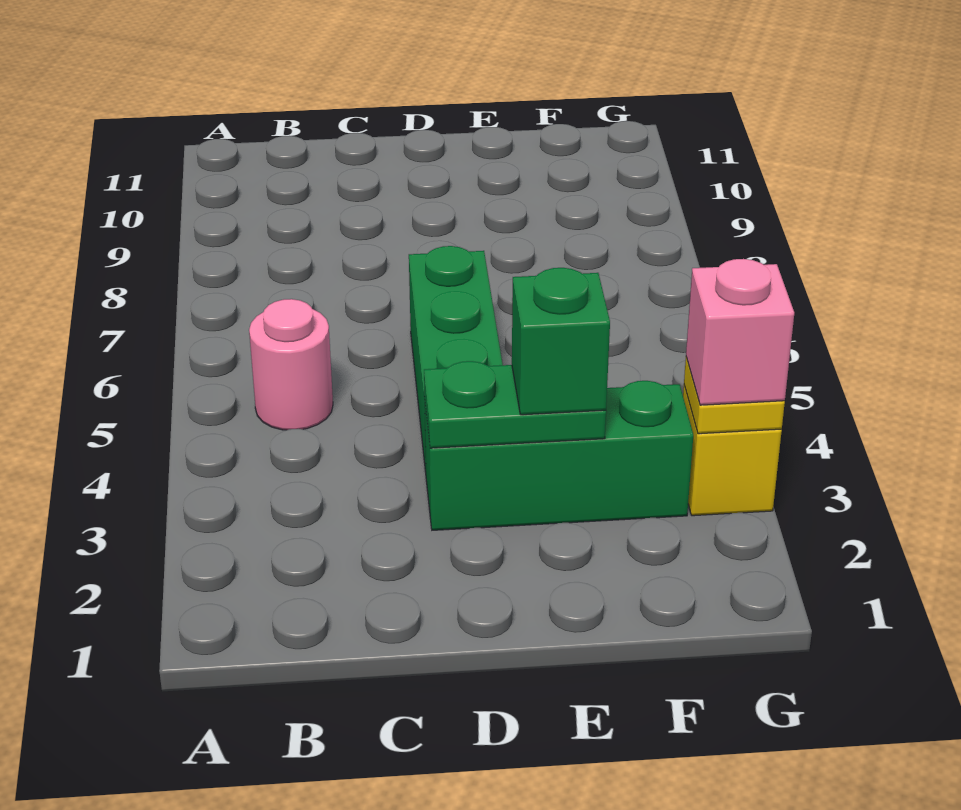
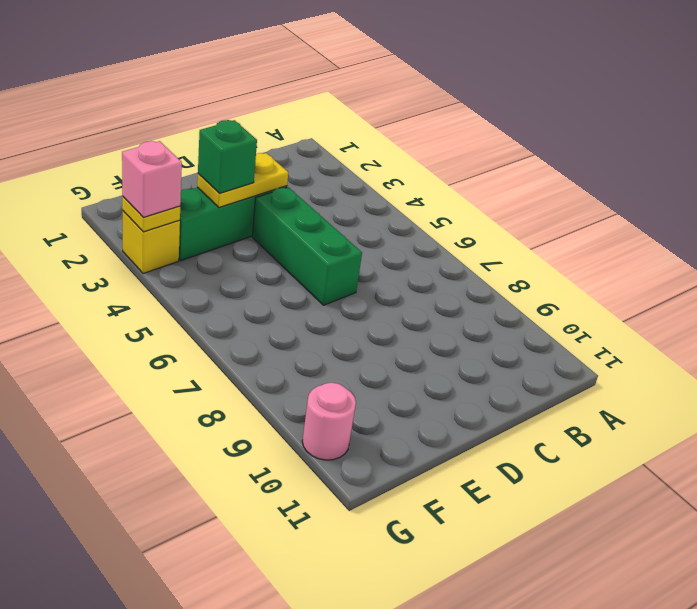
pink 1x1 round brick [249,299,333,430] -> pink 1x1 round brick moved to [302,382,356,460]
green 1x2 plate [424,361,606,448] -> yellow 1x2 plate [197,153,288,208]

